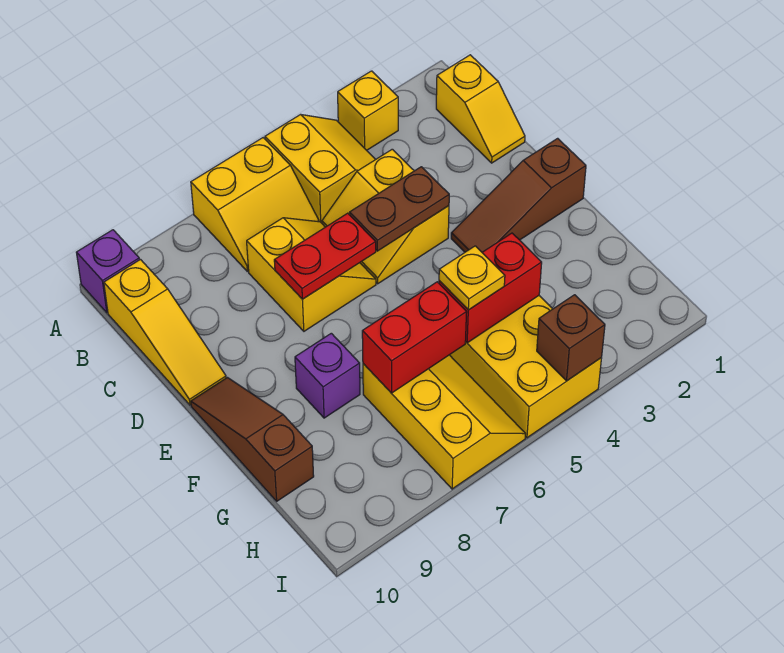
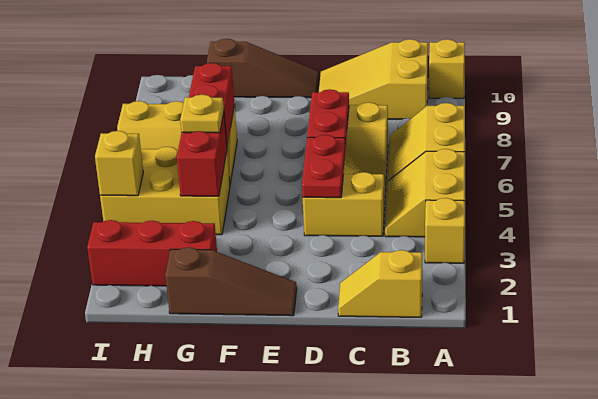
yellow 2x2 slope [265,114,376,223] -> yellow 2x2 slope turned to [385,149,465,237]
purple 1x1 brick [76,230,139,313] -> yellow 1x1 brick [429,39,465,98]
yellow 1x3 slope [104,260,226,405] -> yellow 2x3 slope [319,39,428,119]
brown 1x2 plate [350,167,449,251] -> red 1x2 plate [302,135,345,198]
brown 1x3 slope [451,138,586,252] -> brown 1x3 slope turned to [165,247,297,316]
purple 1x1 brick [295,333,360,418] -> none
none -> red 1x3 brick [87,220,217,286]
brown 1x1 brick [537,295,605,381] -> yellow 1x1 brick [95,131,143,196]

